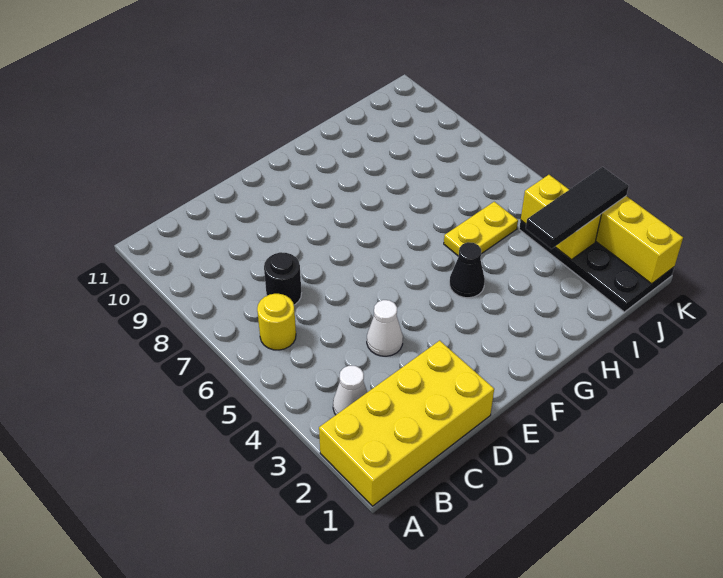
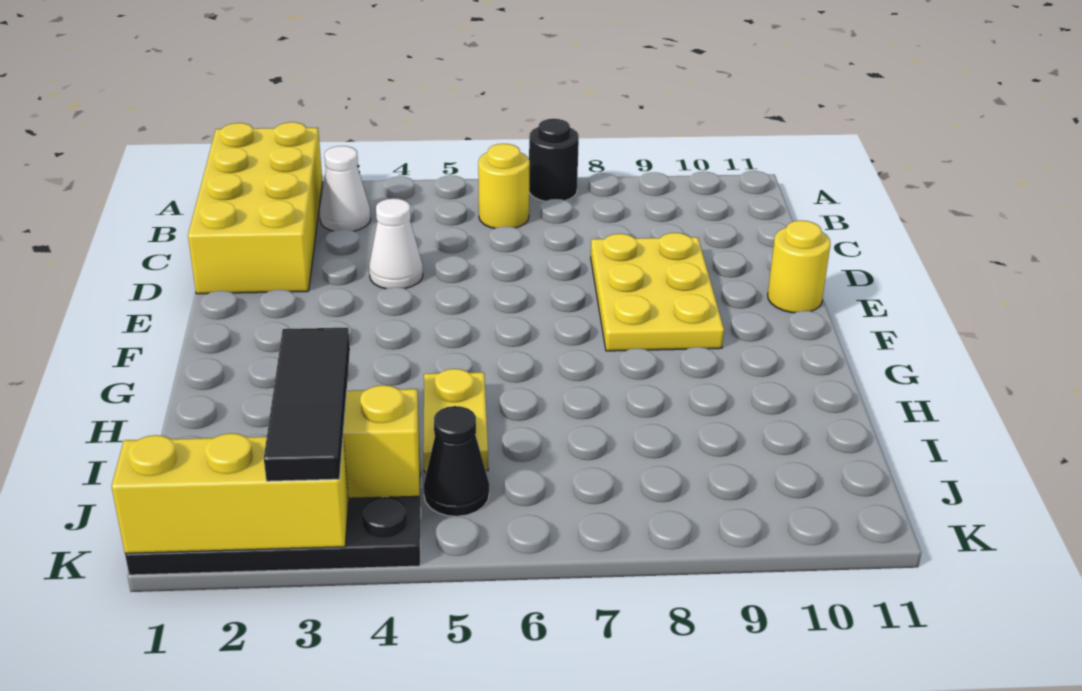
black 1x1 round brick [264,252,301,305] -> black 1x1 round brick moved to [529,119,579,201]
none -> yellow 2x3 plate [591,233,724,351]
none -> yellow 1x1 round brick [768,220,830,313]
black 1x1 cone [450,242,485,298] -> black 1x1 cone moved to [424,406,489,516]

